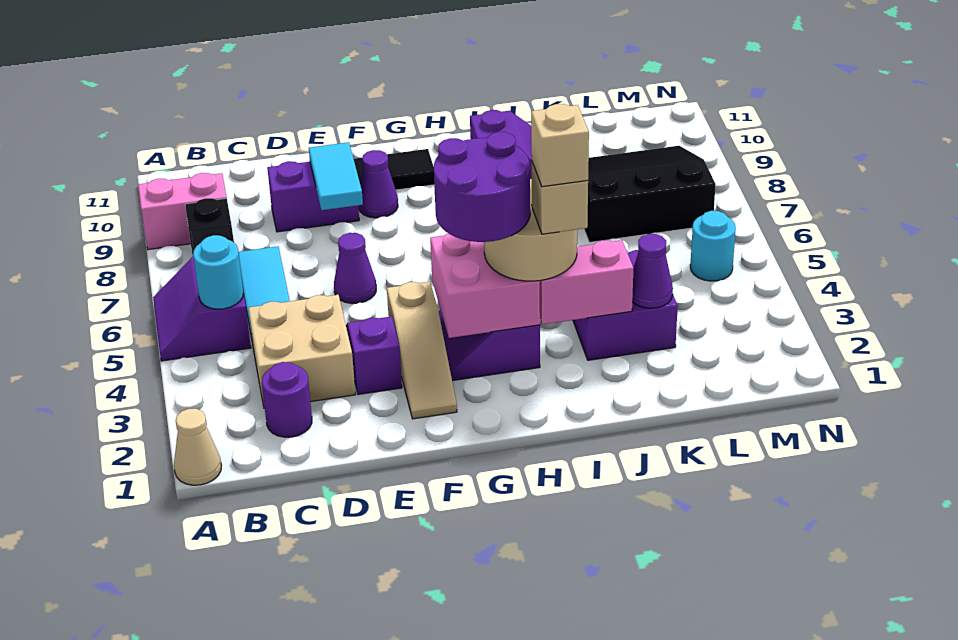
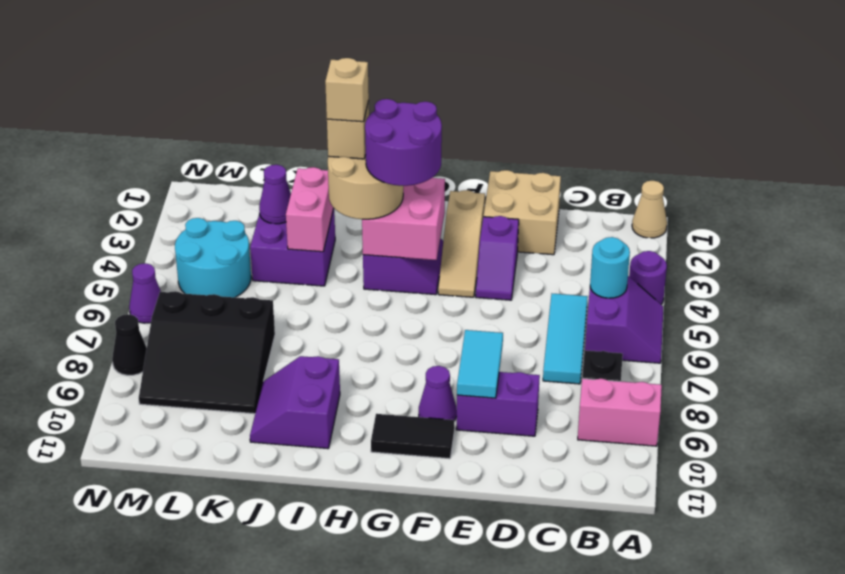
purple 1x1 round brick [262,362,312,437] -> purple 1x1 round brick moved to [629,251,667,305]
tan 2x2 brick [248,295,356,408] -> tan 2x2 brick moved to [484,170,561,255]
purple 1x1 cone [334,233,376,304] -> purple 1x1 cone moved to [129,263,161,323]
tan 1x3 slope [387,282,457,419] -> tan 1x3 slope turned to [438,190,485,297]
pink 1x2 brick [540,240,633,324] -> pink 1x2 brick turned to [286,167,333,252]
cyan 1x1 round brick [690,211,736,281] -> cyan 2x2 round brick [175,218,251,297]
none -> black 1x1 cone [112,314,147,375]

